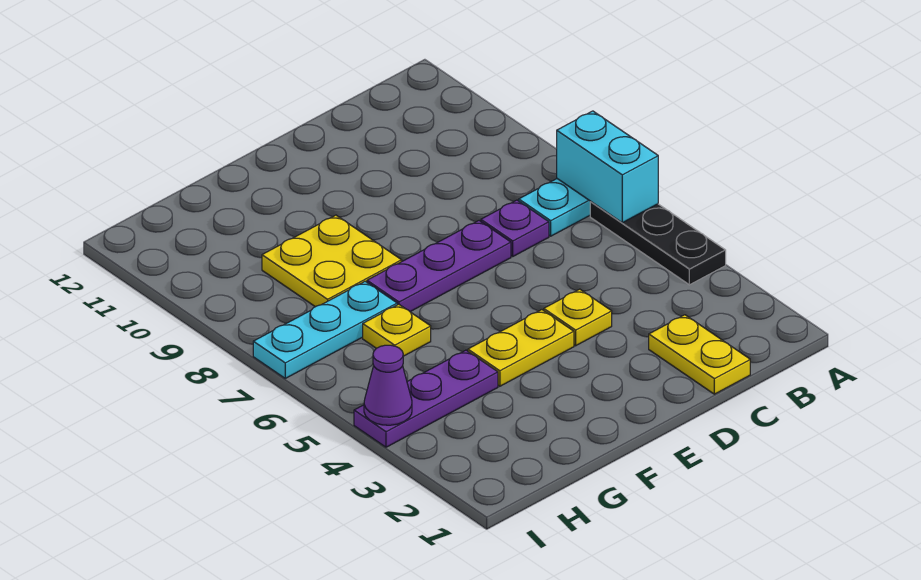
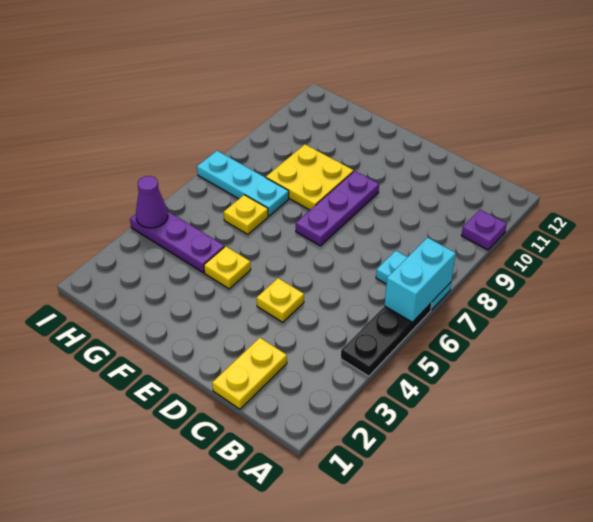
purple 1x1 plate [481,200,549,256] -> purple 1x1 plate moved to [461,210,507,250]
purple 1x3 plate [367,221,511,312] -> purple 1x3 plate turned to [296,171,379,246]
yellow 1x2 plate [468,310,574,386] -> yellow 1x1 plate [204,246,251,289]

